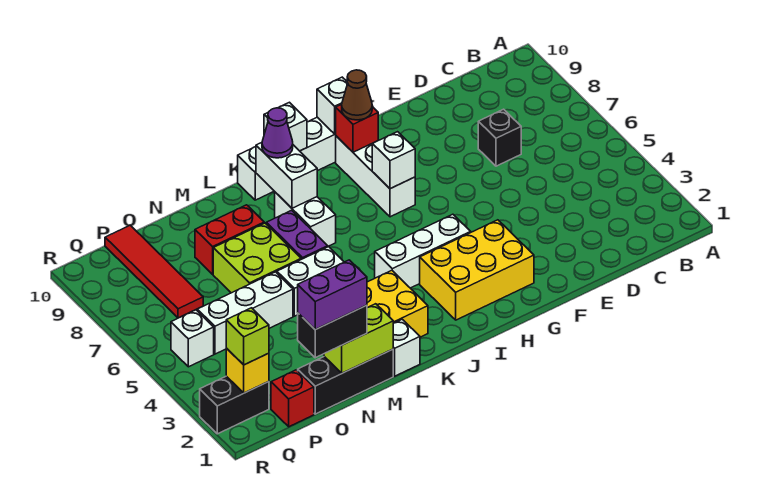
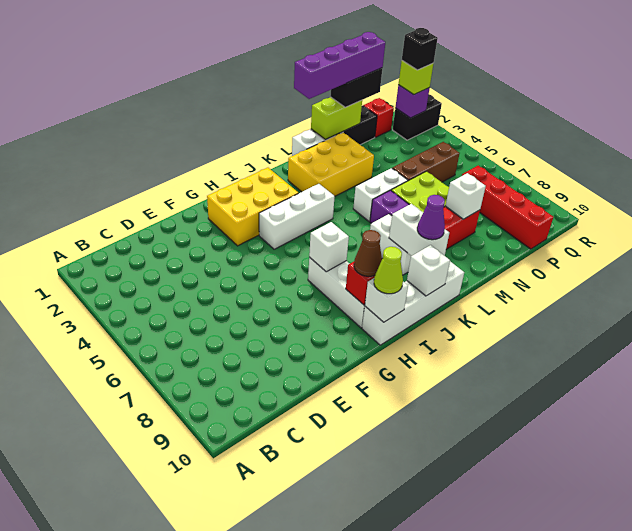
black 1x1 brick [478,109,521,166] -> black 1x1 brick moved to [402,28,438,70]
none -> lime 1x1 cone [374,247,403,294]
purple 1x2 brick [298,260,367,330] -> purple 1x4 brick [294,32,385,99]
white 1x3 brick [197,272,293,354] -> brown 1x3 brick [392,142,460,182]
red 1x4 tile [105,225,203,318] -> red 1x4 brick [462,166,553,249]
yellow 1x1 brick [226,348,269,393] -> purple 1x1 brick [395,85,430,118]
white 1x1 brick [171,310,214,367] -> white 1x1 brick moved to [446,173,486,219]

